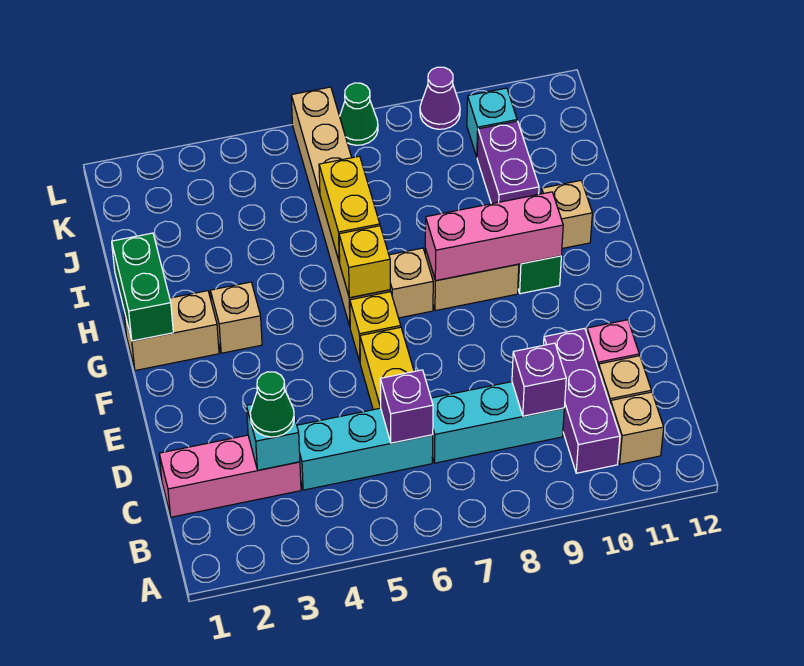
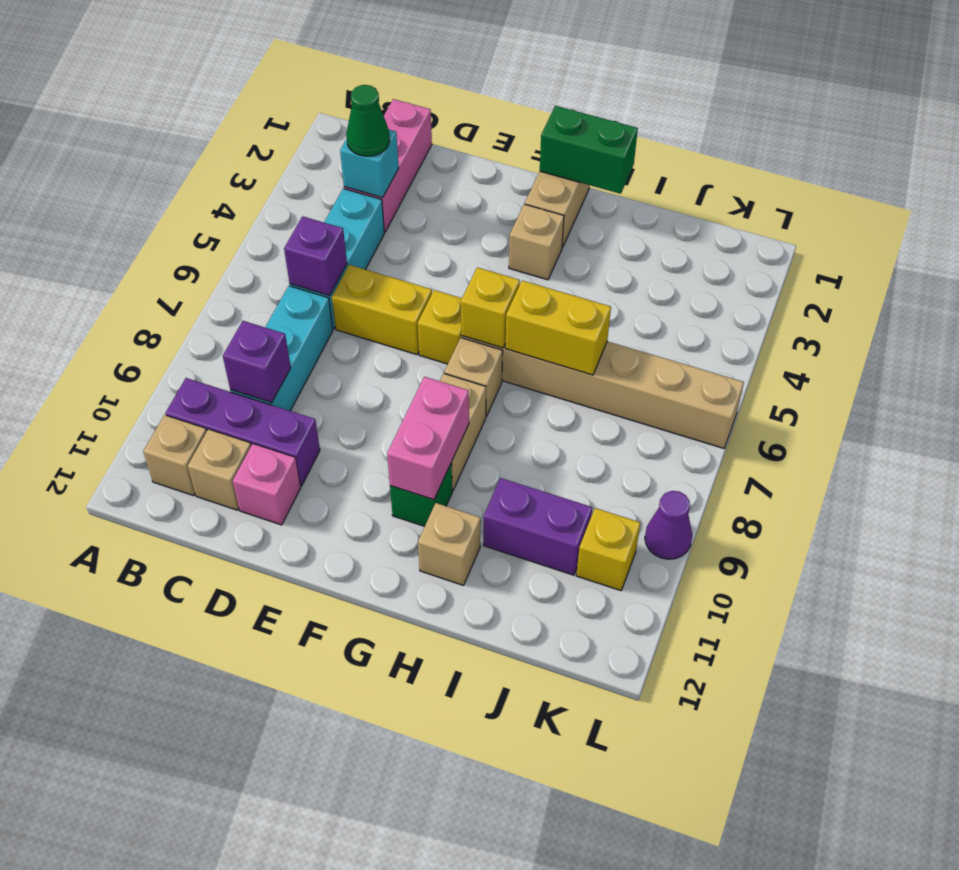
pink 1x3 brick [425,192,563,281] -> pink 1x2 brick [387,377,469,500]
cyan 1x1 brick [467,88,517,157] -> yellow 1x1 brick [576,508,640,591]
green 1x1 cone [340,83,378,145] -> none

